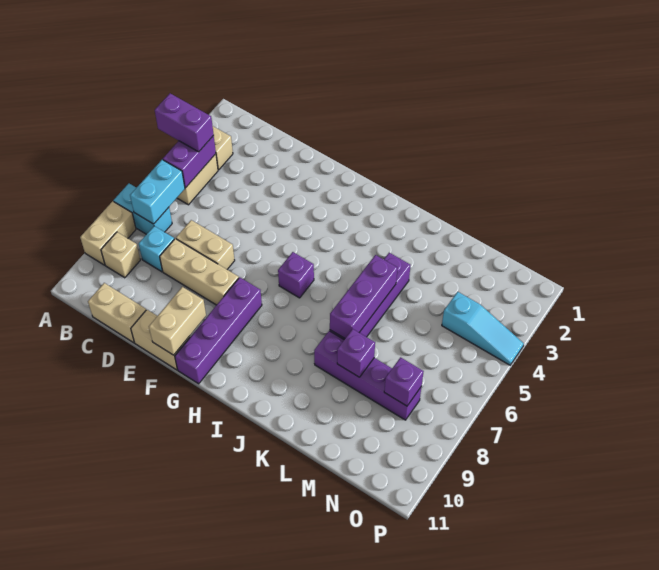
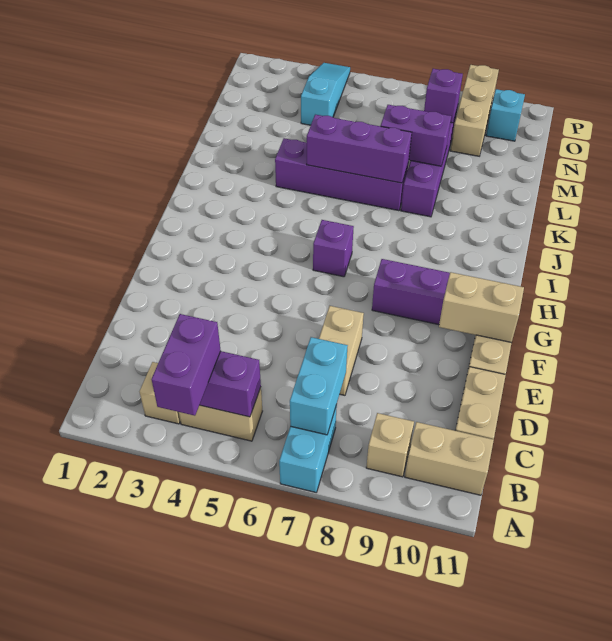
tan 1x2 brick [80,201,136,265] -> tan 1x2 brick moved to [405,422,494,495]
cyan 1x2 brick [130,160,185,224] -> cyan 1x2 brick turned to [290,337,348,435]
cyan 1x1 brick [139,226,174,272] -> cyan 1x1 brick moved to [486,89,525,141]
tan 1x3 brick [160,239,239,305] -> tan 1x3 brick moved to [450,65,499,156]
purple 1x1 brick [337,329,375,377] -> purple 1x2 brick [381,105,451,166]

